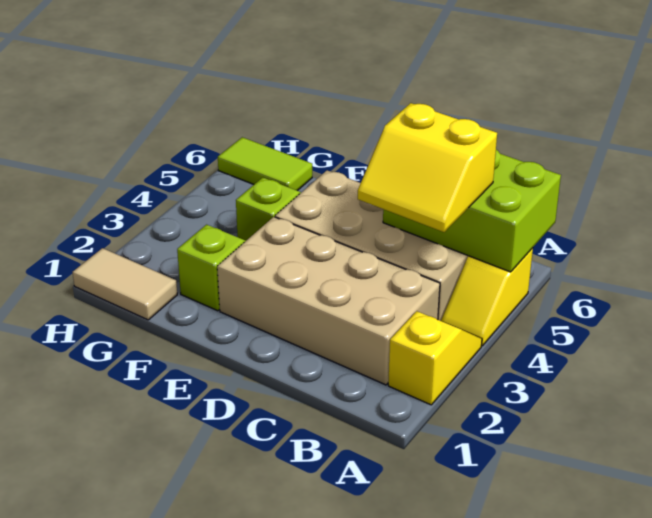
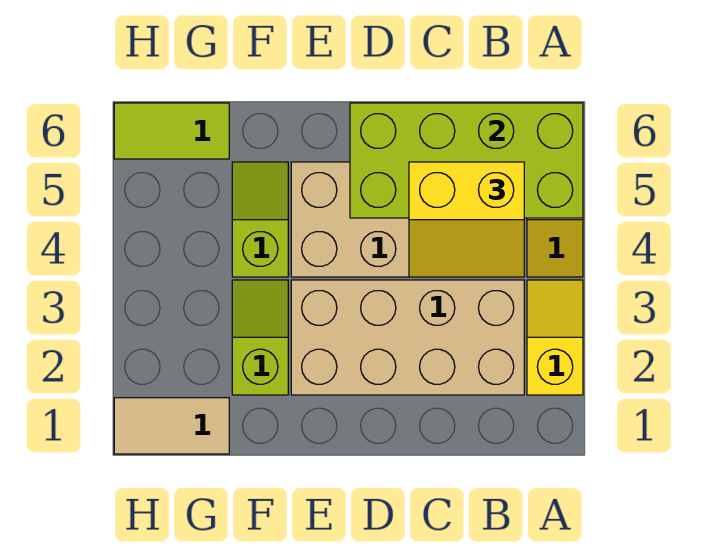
lime 2x3 brick [383,150,561,272] -> lime 2x4 brick [350,103,583,218]

